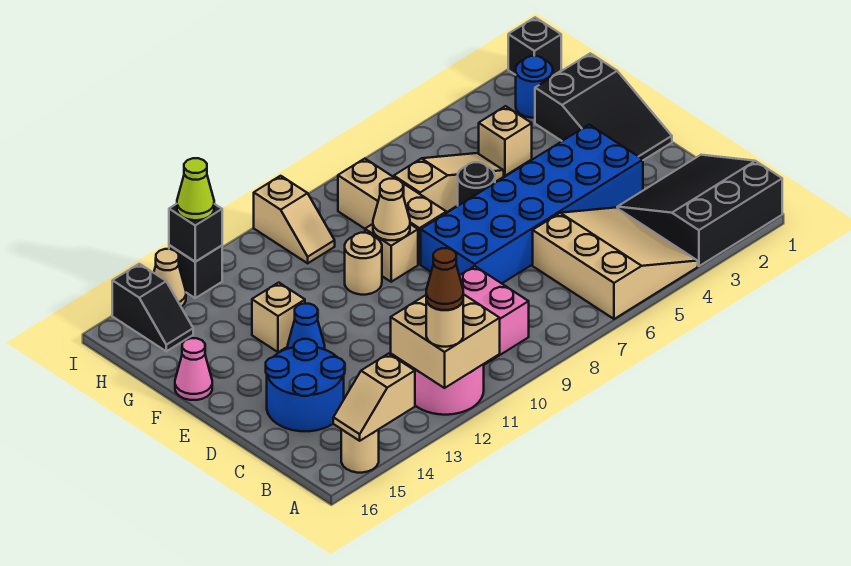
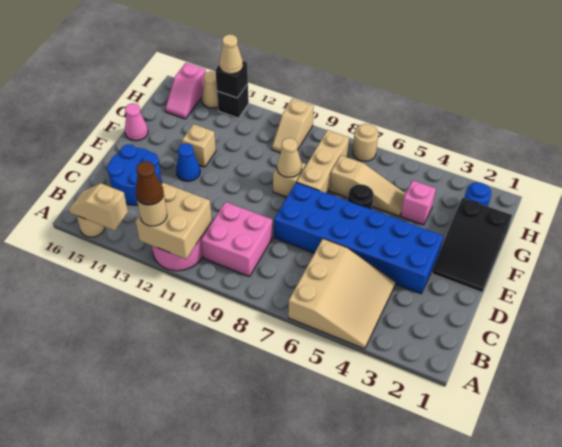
black 3x3 slope [617,155,782,266] -> none
tan 1x1 round brick [345,233,382,295] -> tan 1x1 round brick moved to [353,124,378,161]
tan 1x1 brick [479,106,532,176] -> pink 1x1 brick [401,181,436,225]
black 1x2 slope [112,264,193,351] -> pink 1x2 slope [165,63,206,119]
black 1x1 brick [508,17,561,75] -> none
lime 1x1 cone [177,158,214,220] -> tan 1x1 cone [219,34,243,74]

